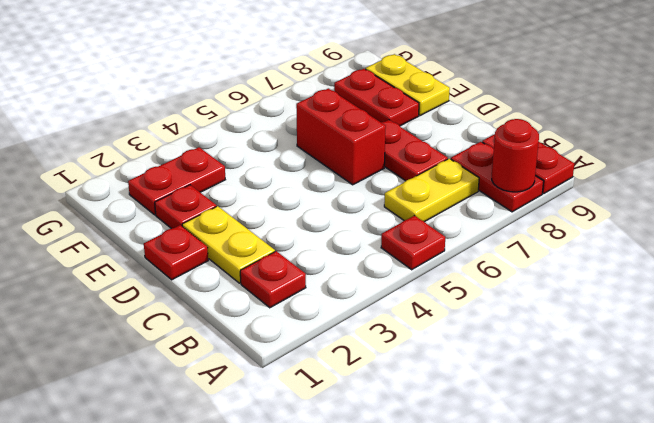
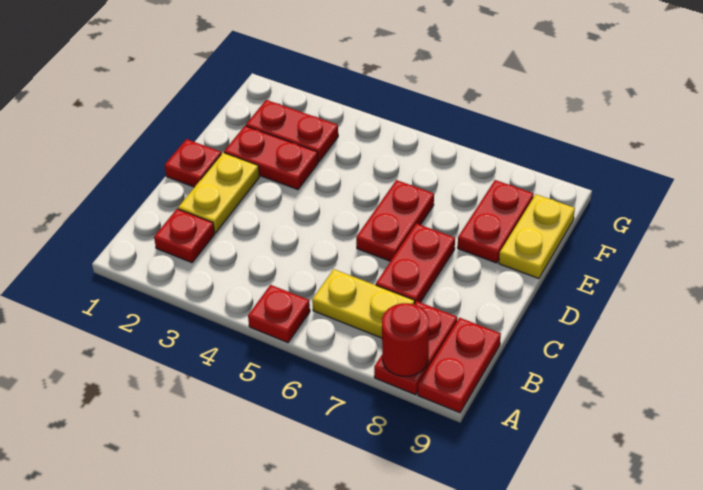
red 1x2 brick [296,88,386,185] -> red 1x2 plate [356,180,434,261]
red 1x1 plate [155,185,216,229] -> red 1x2 plate [224,126,318,190]

